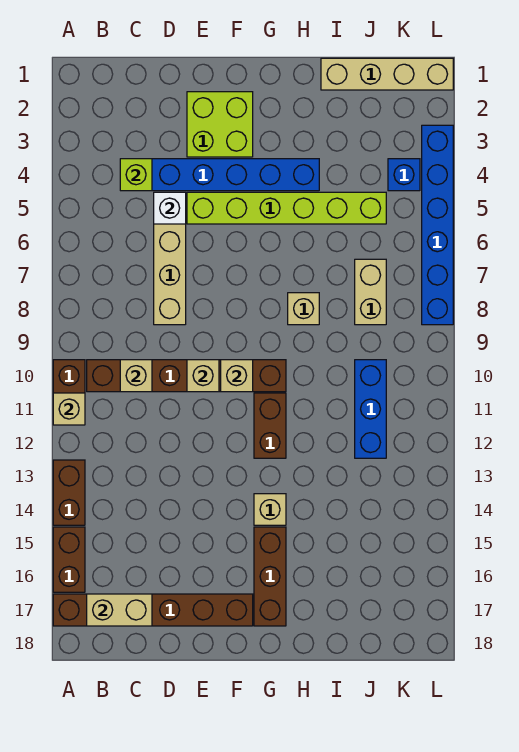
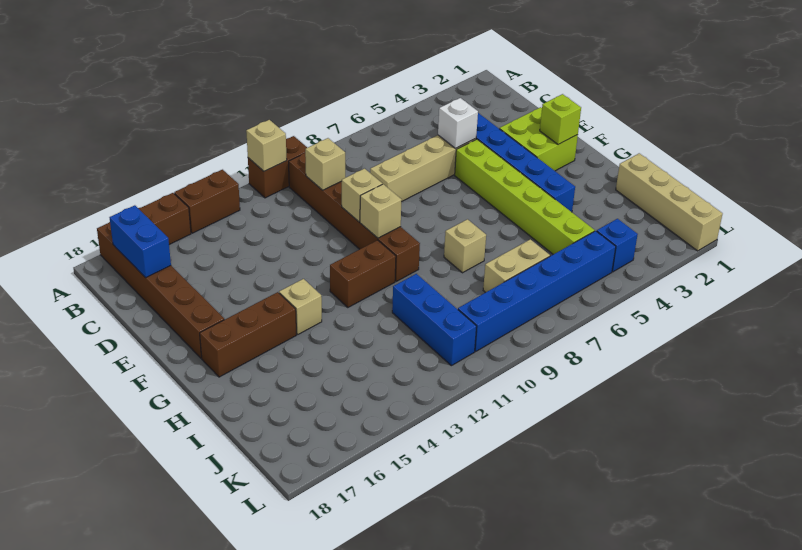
tan 1x2 brick [87,594,152,626] -> blue 1x2 brick [110,205,171,278]
lime 1x1 brick [120,159,152,191] -> lime 1x1 brick moved to [540,94,581,144]
blue 1x3 brick [355,360,386,458] -> blue 1x3 brick turned to [392,274,477,366]
blue 1x6 brick [422,125,453,325] -> blue 1x6 brick moved to [458,231,616,351]

